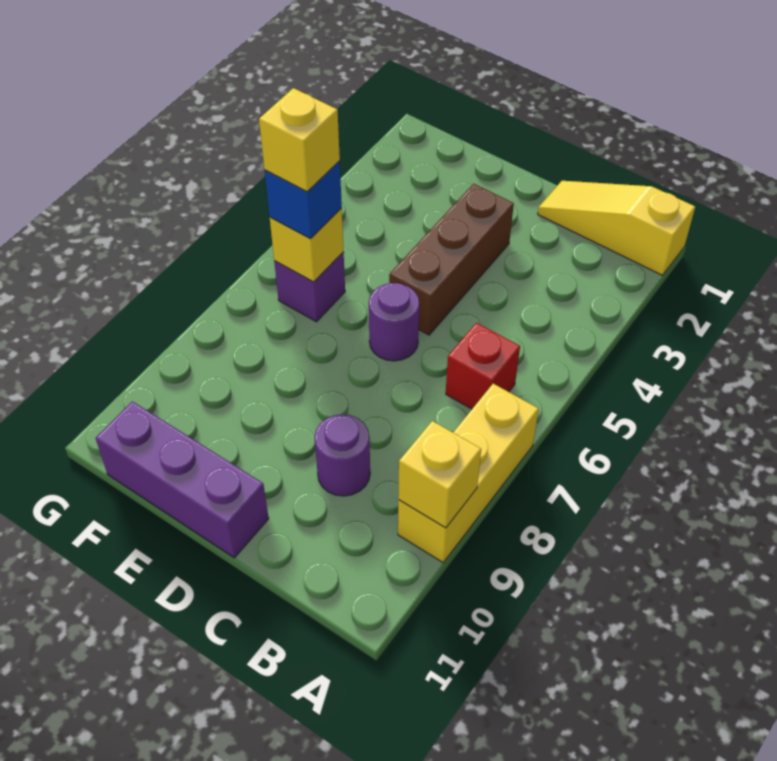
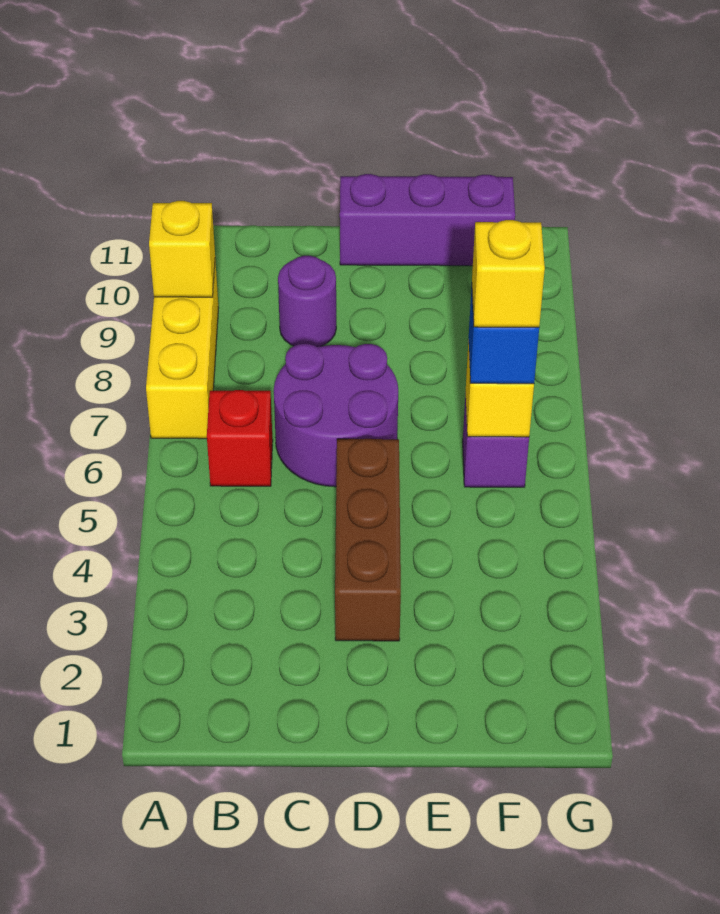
yellow 1x3 slope [538,181,695,275] -> none
purple 1x1 round brick [369,283,419,361] -> purple 2x2 round brick [274,344,398,487]

